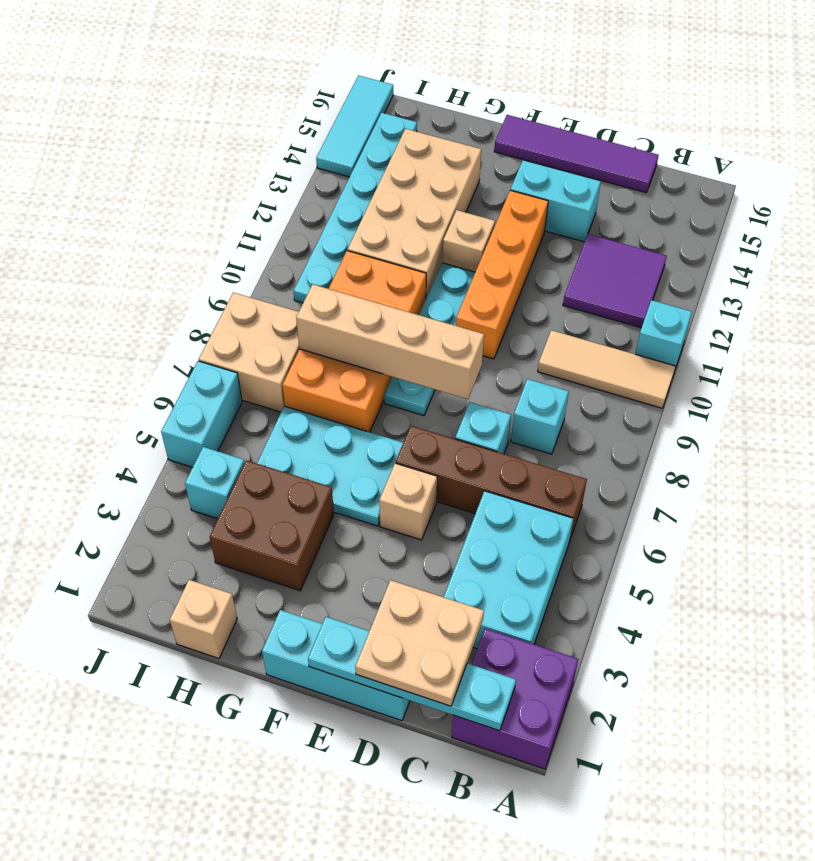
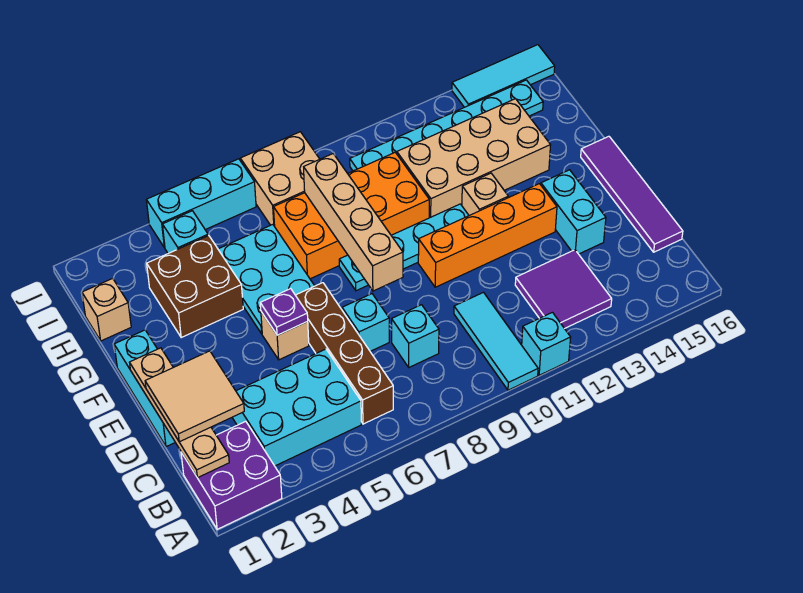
tan 1x3 tile [538,330,676,408] -> cyan 1x3 tile [454,292,538,390]
cyan 1x4 plate [308,617,516,731] -> tan 1x4 plate [130,348,229,478]
tan 2x2 plate [355,580,484,706] -> tan 2x2 tile [145,351,244,442]
none -> purple 1x1 plate [260,289,308,335]
cyan 1x2 brick [161,361,242,467] -> cyan 1x3 brick [146,159,256,248]

